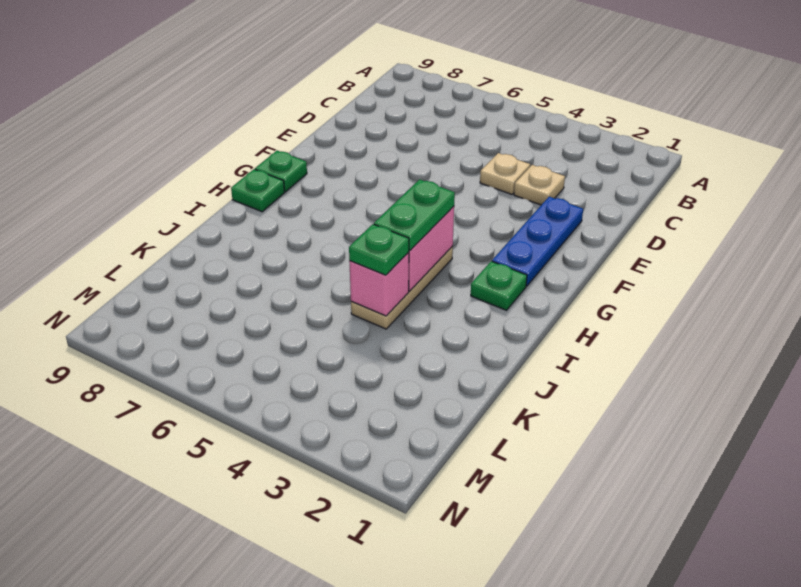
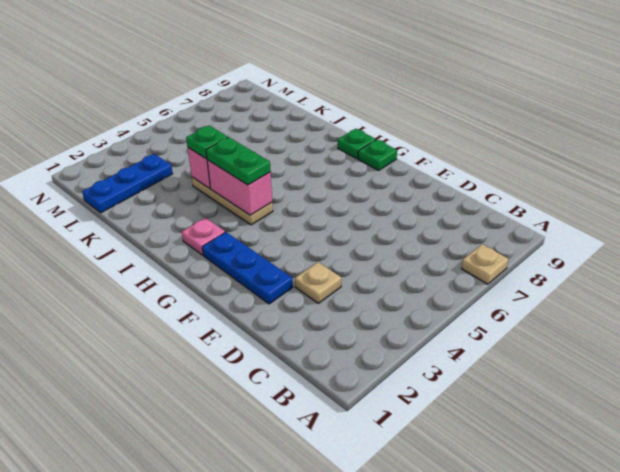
tan 1x1 plate [480,153,530,194] -> tan 1x1 plate moved to [462,244,508,284]
green 1x1 plate [471,261,527,310] -> pink 1x1 plate [182,218,225,255]
none -> blue 1x3 plate [82,154,173,213]

